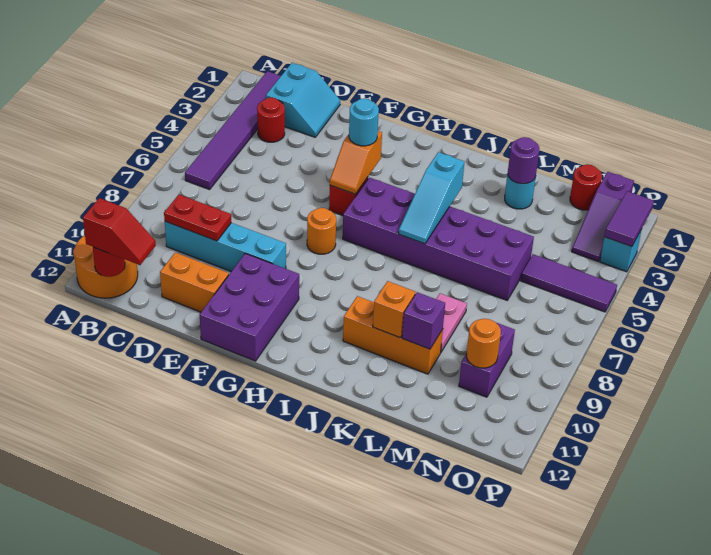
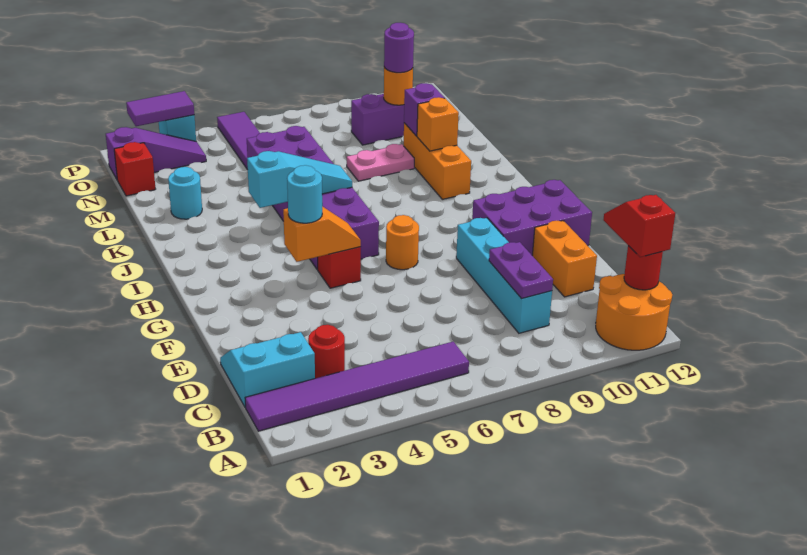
red 1x2 plate [164,195,231,241] -> purple 1x2 plate [489,242,553,299]
purple 1x1 round brick [508,137,540,184] -> purple 1x1 round brick moved to [384,23,414,73]
red 1x1 round brick [570,164,602,210] -> red 1x1 brick [114,142,155,196]

